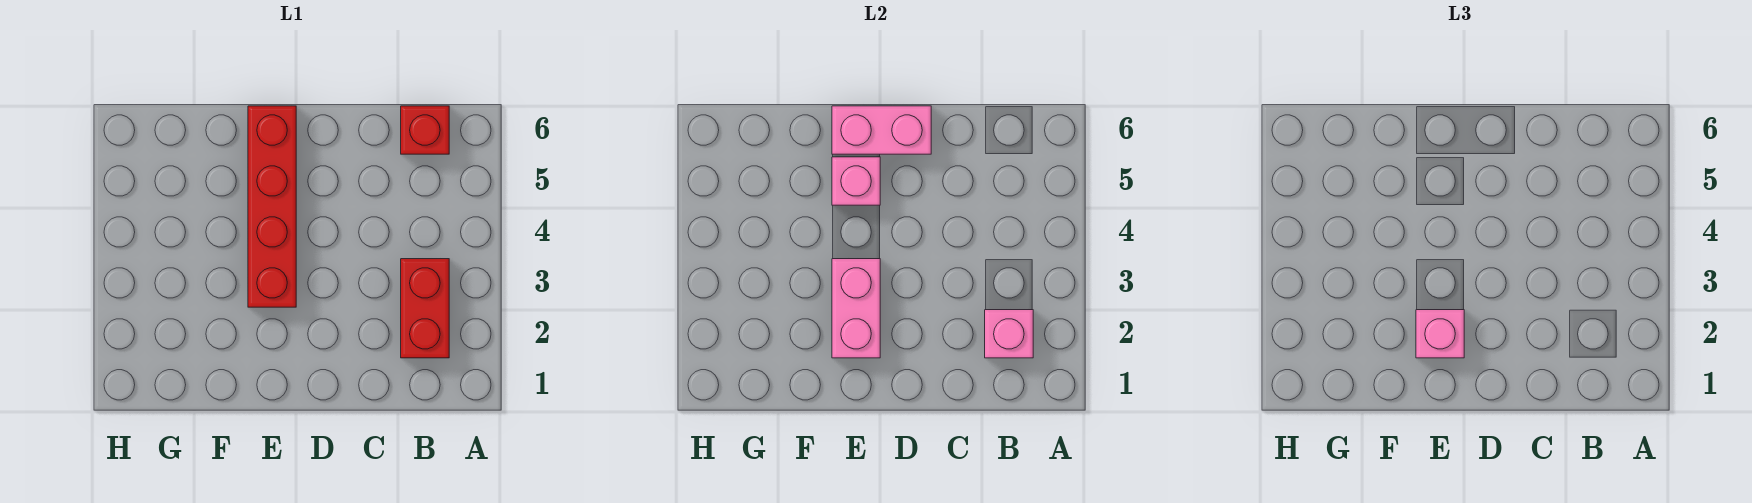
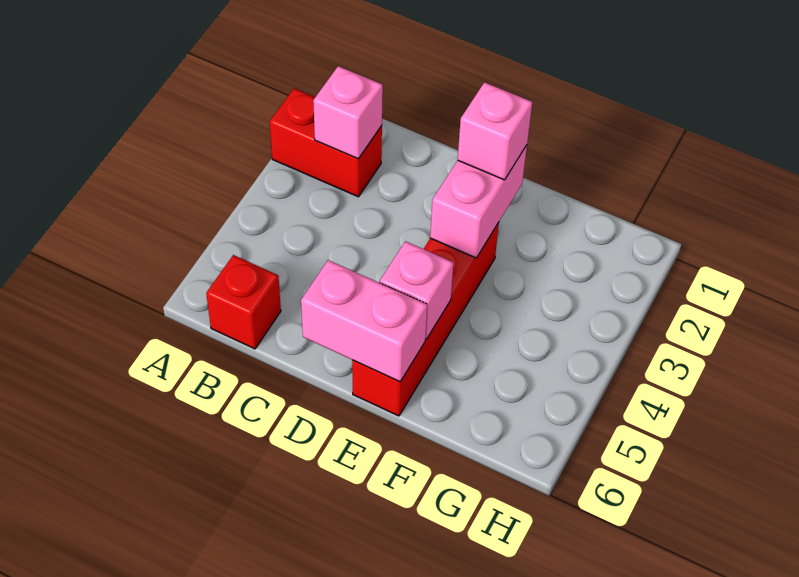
red 1x2 brick [401,259,449,358] -> red 1x2 brick turned to [270,88,382,197]

